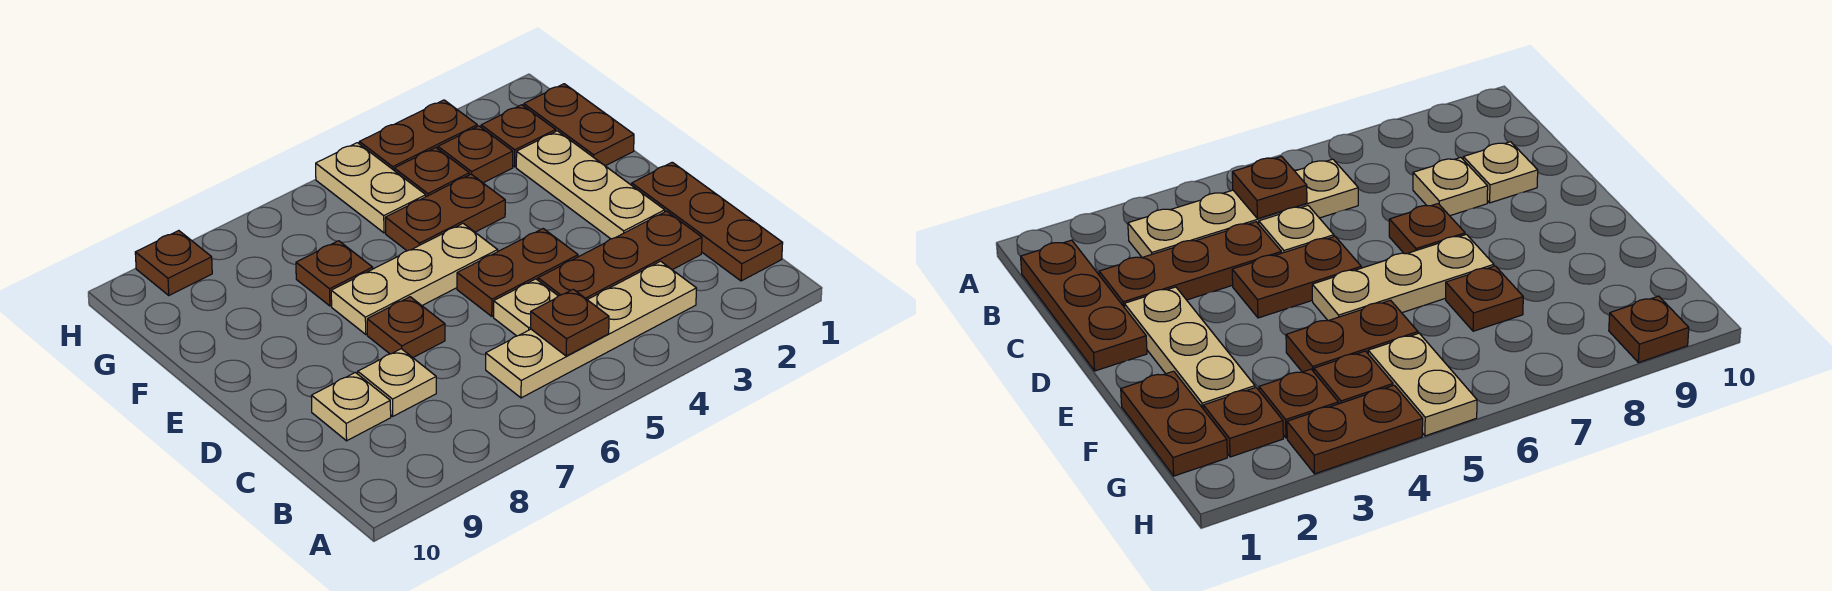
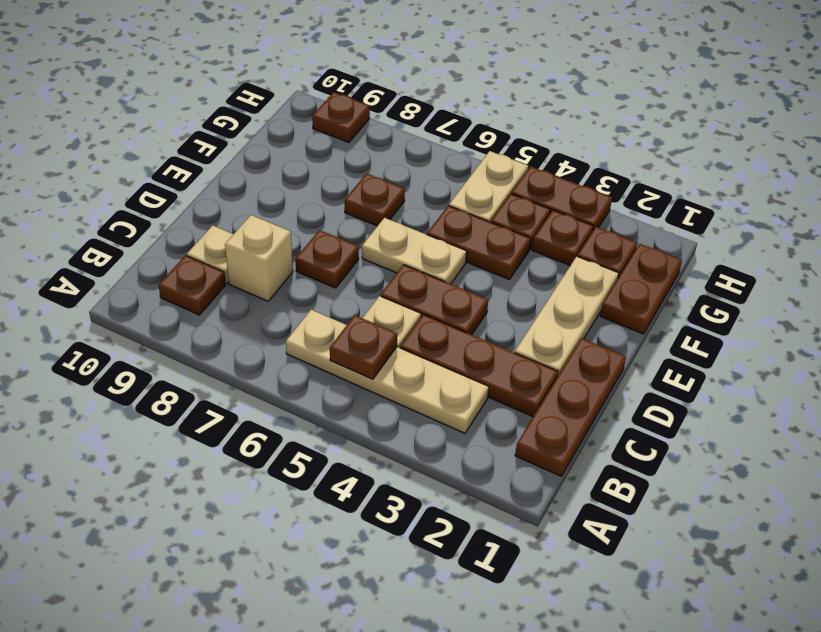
none -> brown 1x1 plate [159,255,226,315]
tan 1x1 plate [358,349,436,416] -> tan 1x1 brick [225,215,293,301]
tan 1x3 plate [331,224,498,334] -> tan 1x2 plate [362,218,467,284]

